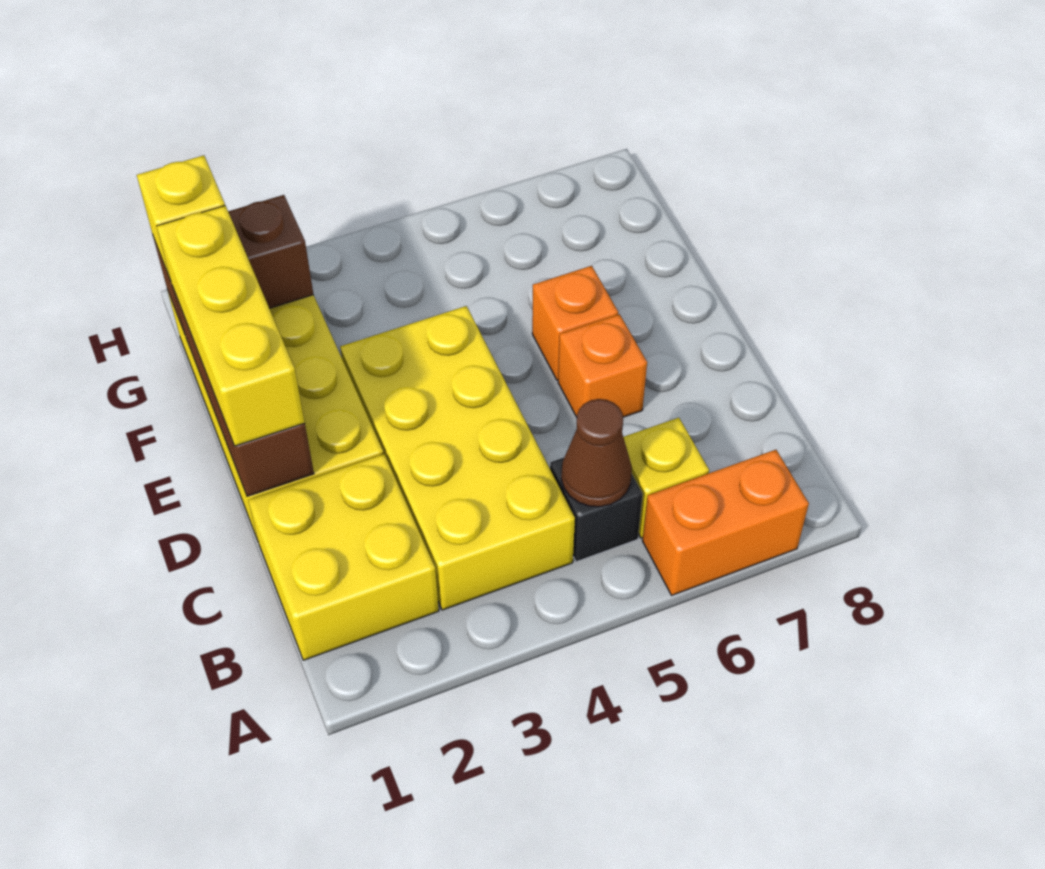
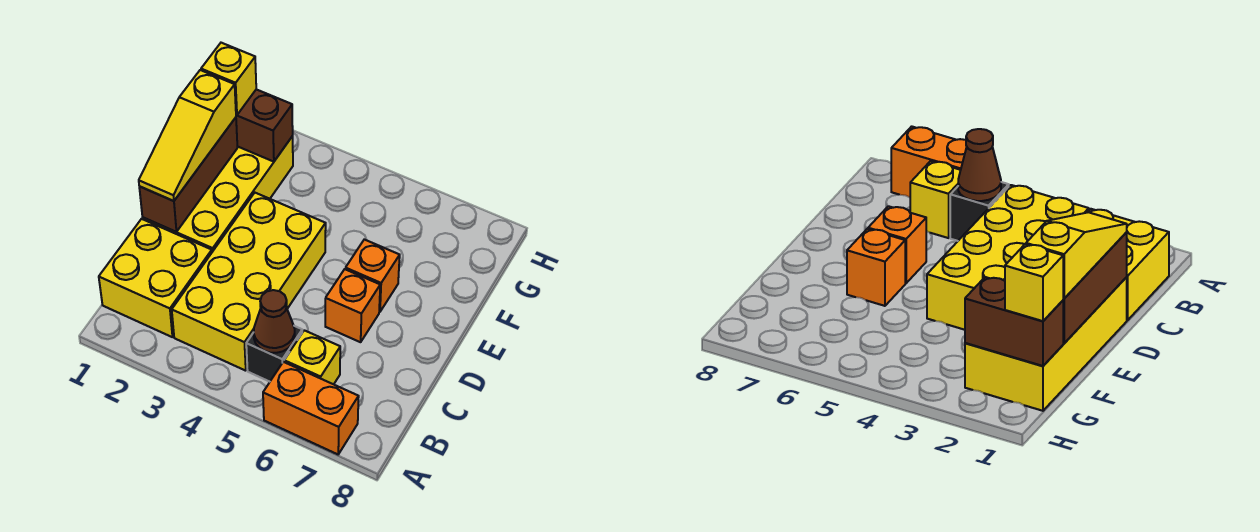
yellow 1x3 brick [157,206,305,446] -> yellow 1x3 slope [139,70,236,201]

